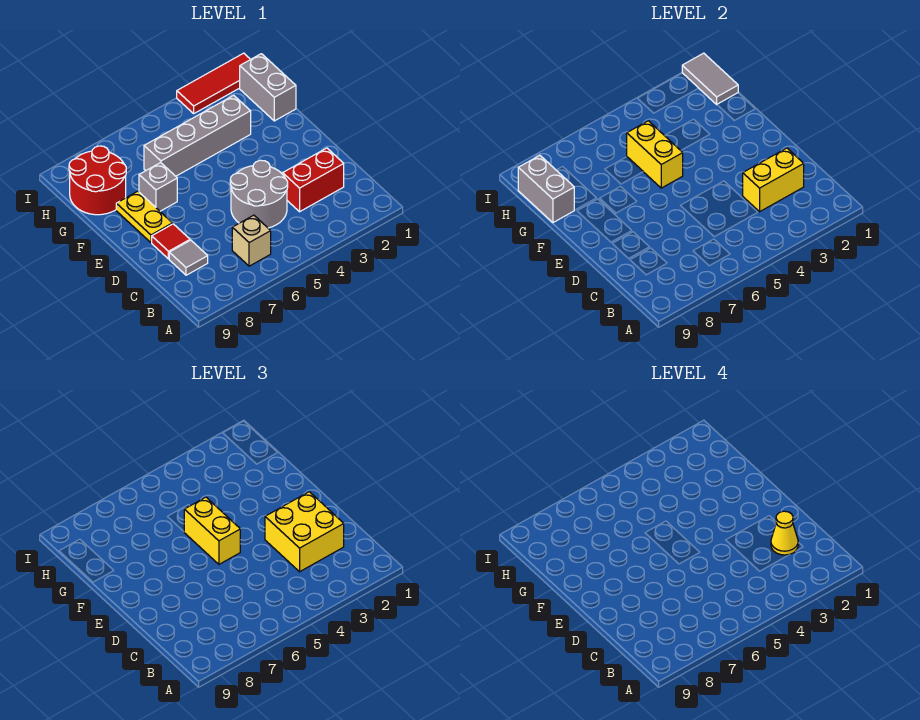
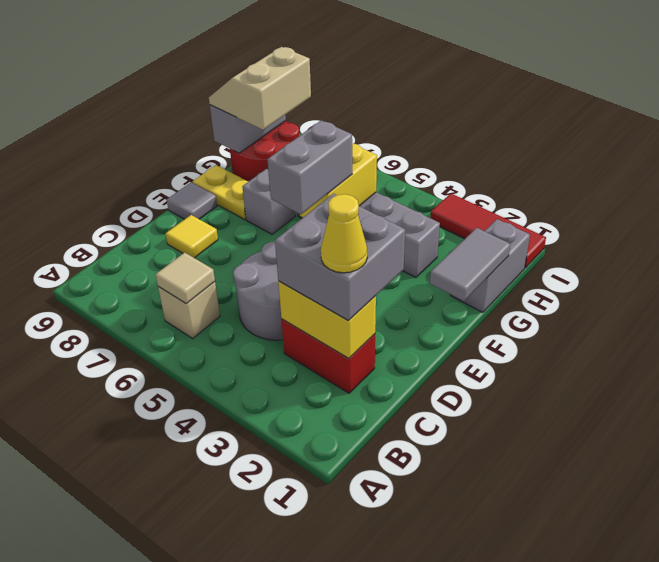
none -> tan 1x1 tile [156,253,215,304]
yellow 2x2 brick [265,492,344,572] -> grey 2x2 brick [275,194,405,321]
grey 1x1 tile [169,240,208,275] -> grey 1x1 tile moved to [167,182,217,219]
red 1x1 tile [152,224,190,259] -> yellow 1x1 tile [166,215,218,258]
yellow 1x2 brick [184,497,240,564] -> grey 1x2 brick [267,120,352,214]
yellow 1x2 plate [116,191,172,243] -> yellow 1x2 plate turned to [193,165,249,219]
none -> tan 2x2 slope [209,47,311,130]
grey 1x2 tile [682,53,738,104] -> grey 1x2 tile moved to [430,228,510,301]

